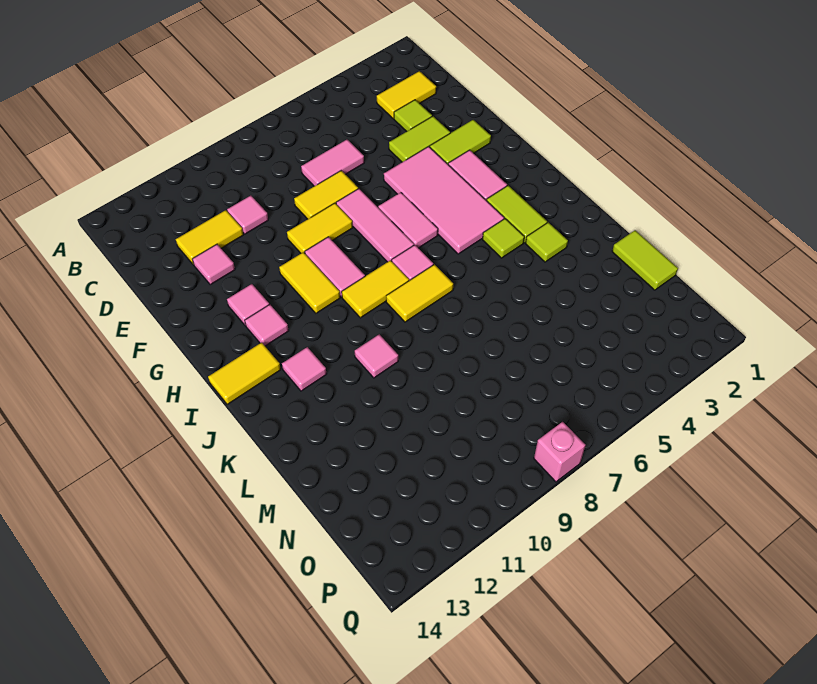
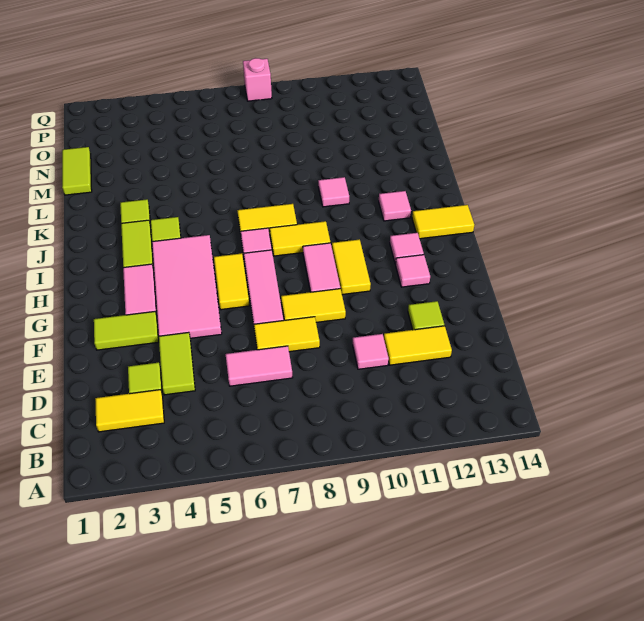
lime 1x2 tile [389,116,450,162] -> lime 1x2 tile turned to [159,332,195,395]
pink 1x1 tile [192,244,235,285] -> lime 1x1 tile [408,301,444,330]
pink 1x2 tile [378,192,438,248] -> yellow 1x2 tile [214,253,249,310]

